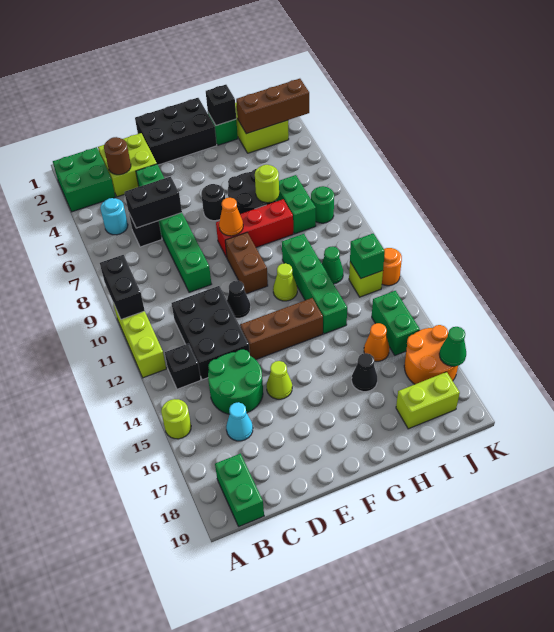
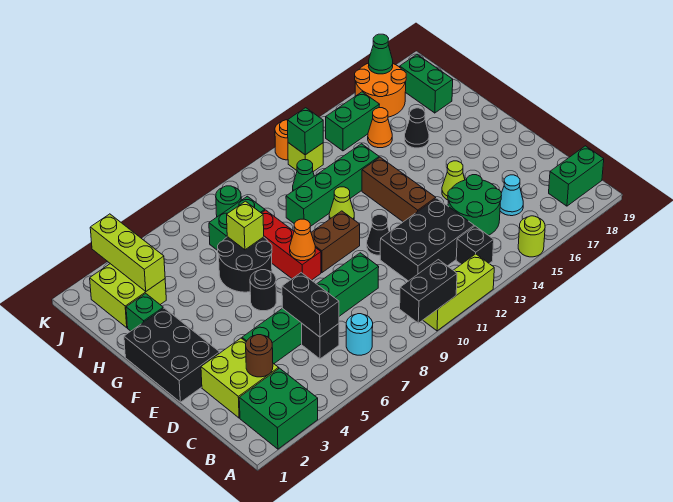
cyan 1x1 round brick [100,198,128,235] -> cyan 1x1 round brick moved to [346,314,373,355]
black 1x1 brick [206,85,236,125] -> none
lime 1x1 round brick [255,165,279,203] -> lime 1x1 brick [227,201,264,250]
brown 1x3 brick [236,79,309,134] -> lime 1x3 brick [90,214,165,291]
lime 1x2 brick [396,372,460,429] -> green 1x2 brick [400,54,453,113]

